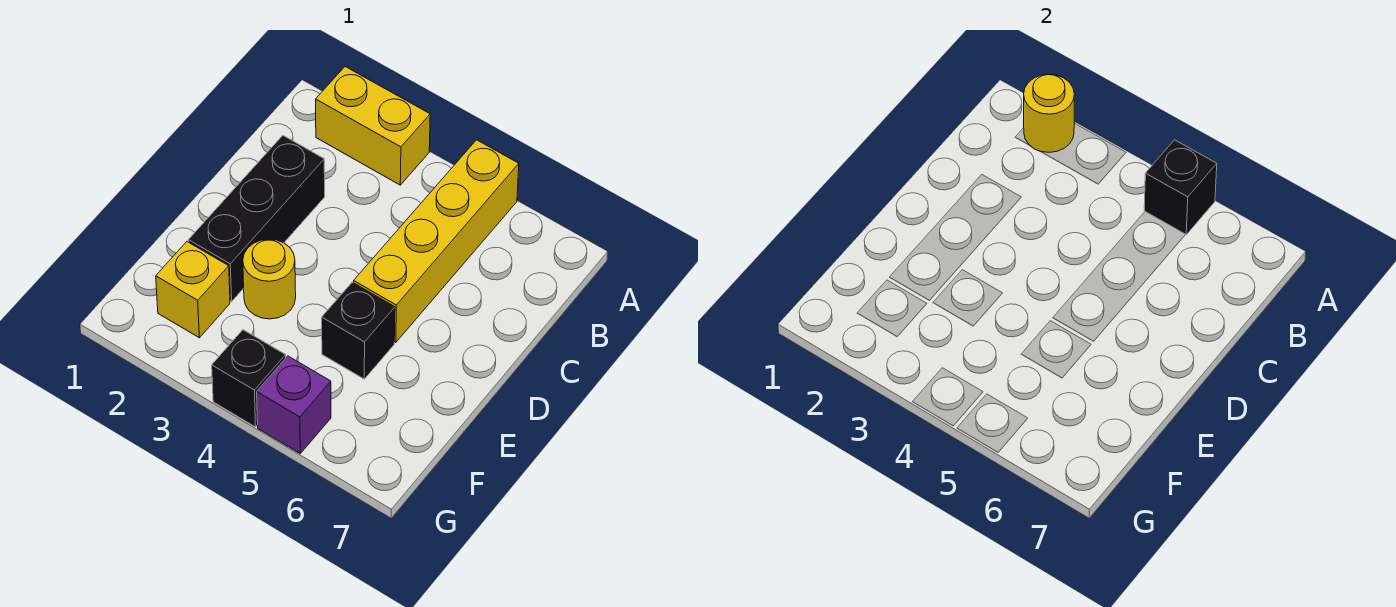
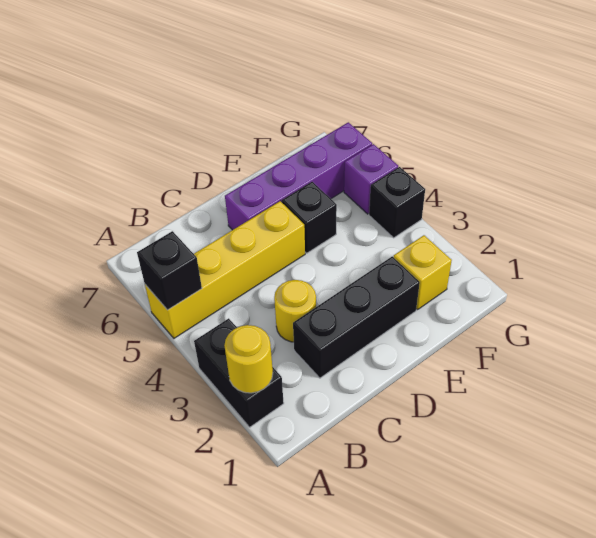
yellow 1x2 brick [316,67,430,185] -> black 1x2 brick [194,318,284,427]
none -> purple 1x4 brick [225,122,372,230]
yellow 1x1 round brick [243,239,296,319] -> yellow 1x1 round brick moved to [274,280,316,342]

